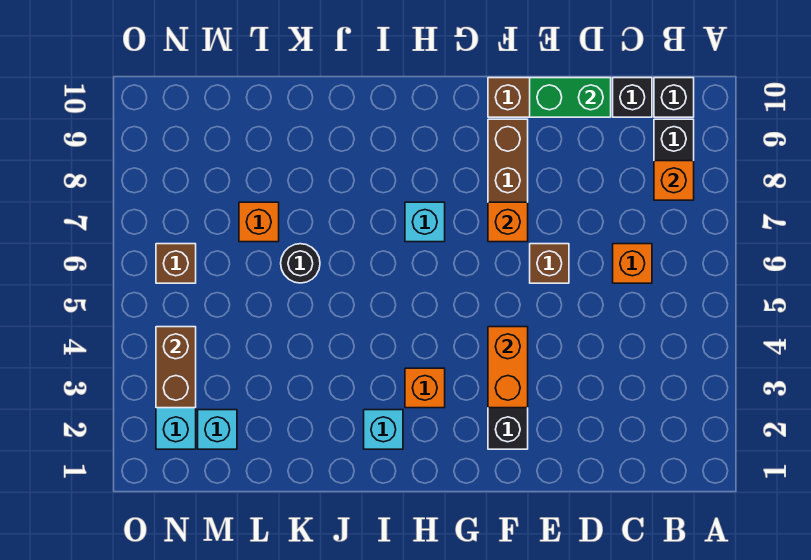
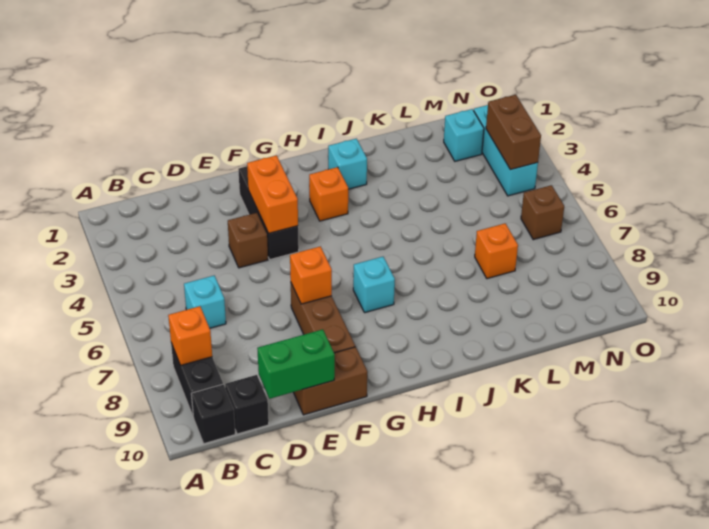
orange 1x1 brick [613,244,652,283] -> cyan 1x1 brick [184,276,226,328]
brown 1x1 brick [530,244,569,283] -> brown 1x1 brick moved to [228,213,268,268]
black 1x1 round brick [281,244,320,283] -> none

